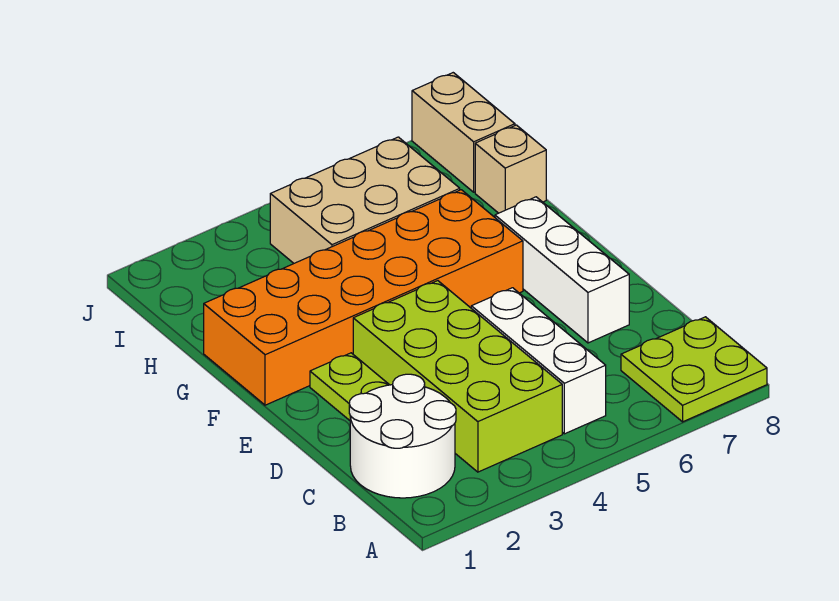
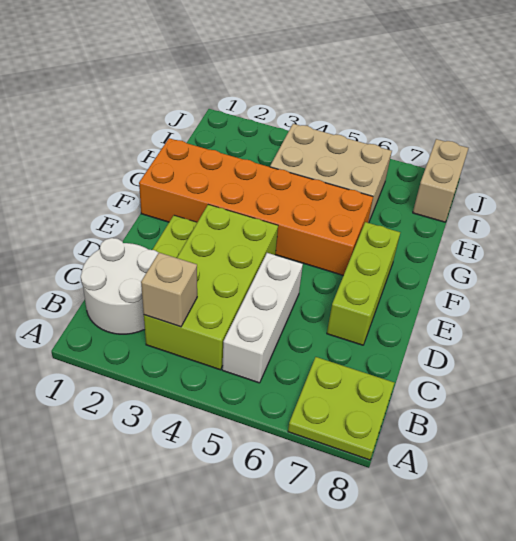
white 1x3 brick [495,197,629,343] -> lime 1x3 brick [327,222,400,345]
tan 1x1 brick [475,125,546,213] -> tan 1x1 brick moved to [141,253,197,327]

